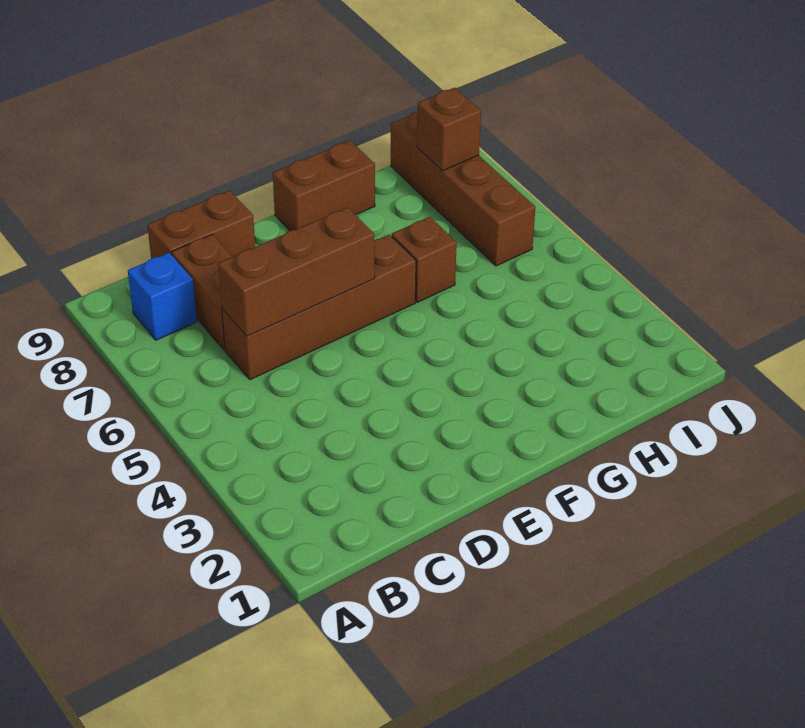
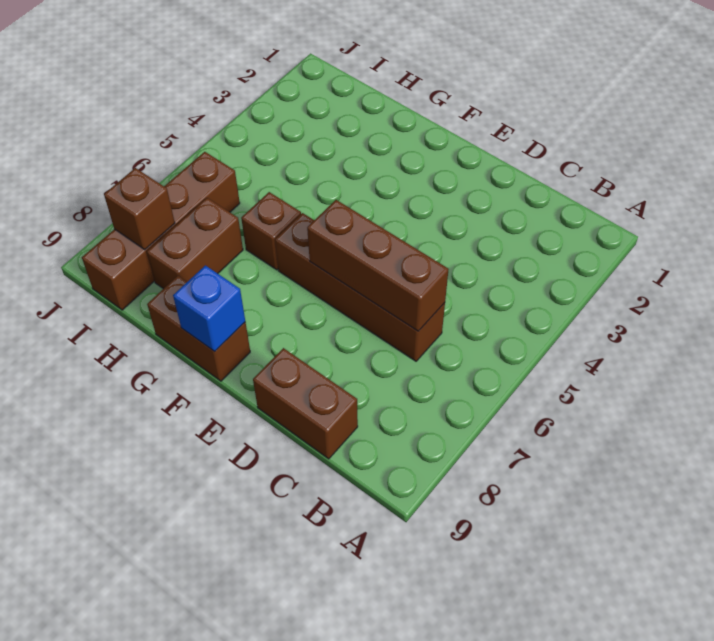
blue 1x1 brick [128,253,197,340] -> blue 1x1 brick moved to [173,265,245,352]
brown 1x2 brick [172,234,233,350] -> brown 1x2 brick moved to [147,198,243,289]

